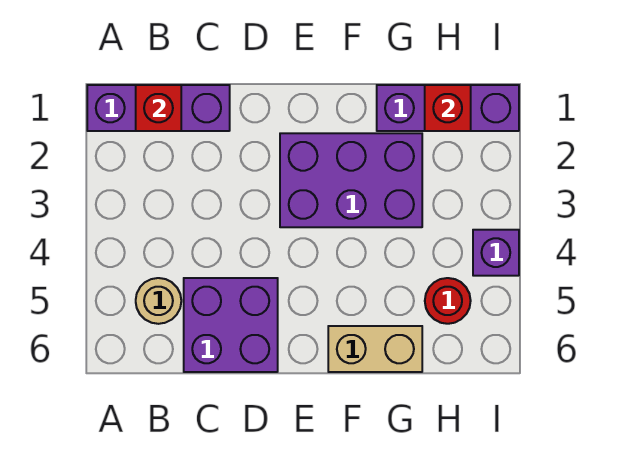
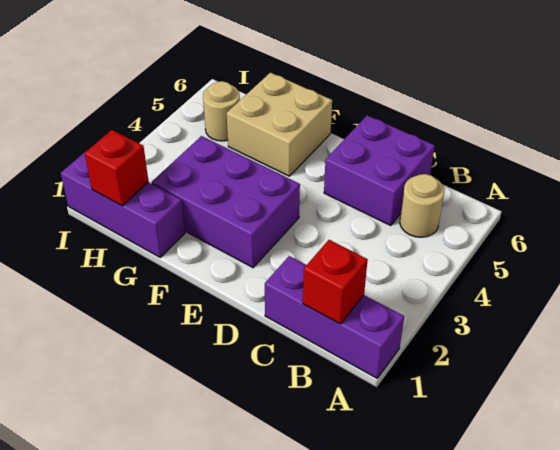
tan 1x2 brick [328,326,422,372] -> tan 2x2 brick [227,73,332,176]
red 1x1 round brick [425,278,471,324] -> tan 1x1 round brick [203,81,240,141]
purple 1x1 brick [473,230,519,276] -> none

